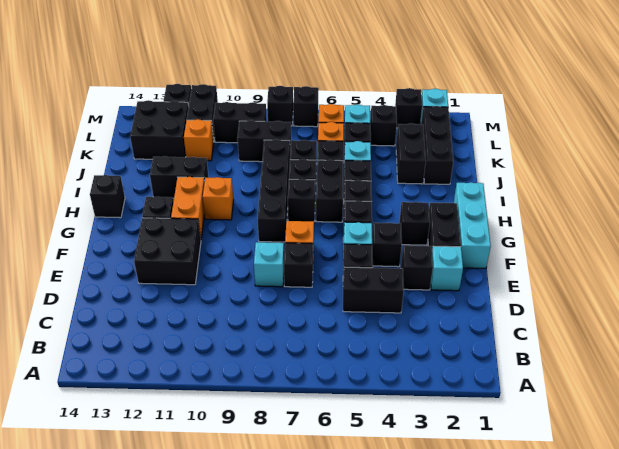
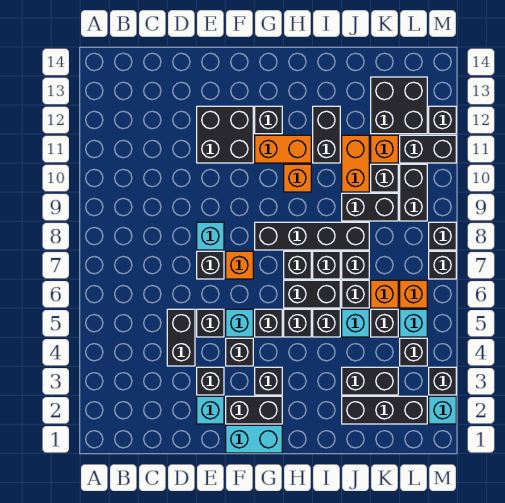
cyan 1x3 brick [454,182,491,268] -> cyan 1x2 brick [226,425,282,453]
black 1x1 brick [90,175,125,218] -> black 1x1 brick moved to [371,164,398,192]
none -> orange 1x2 brick [342,135,369,192]
black 1x2 brick [237,120,291,162] -> black 1x2 brick turned to [342,193,398,221]

